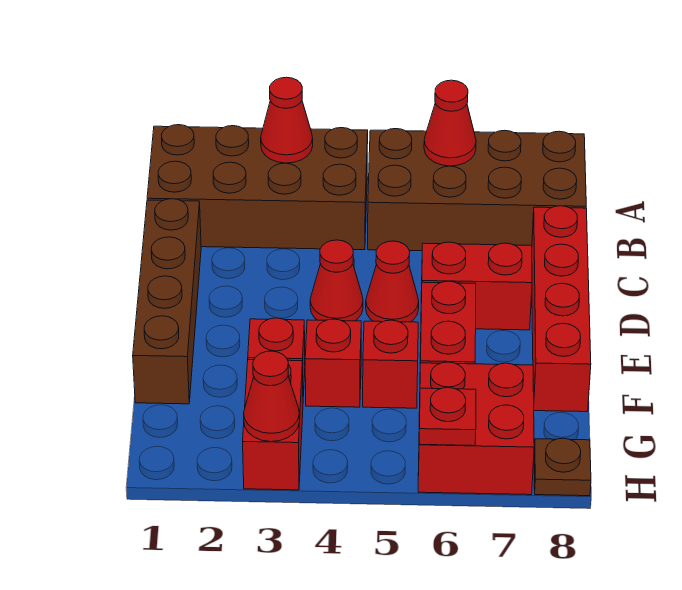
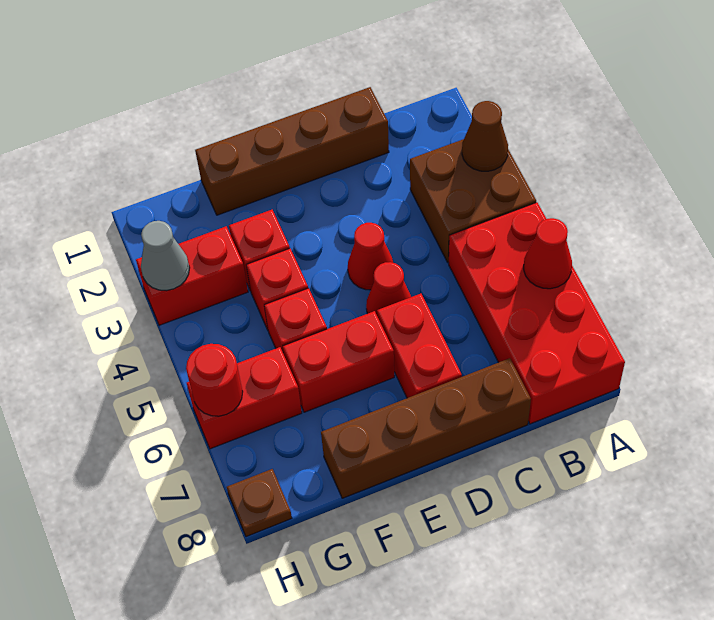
brown 2x4 brick [147,125,368,250] -> brown 2x2 brick [410,139,536,262]
red 1x1 cone [261,77,313,163] -> brown 1x1 cone [462,101,508,171]
brown 2x4 brick [368,129,586,251] -> red 2x4 brick [449,202,625,424]
red 1x4 brick [532,206,591,412] -> brown 1x4 brick [321,358,531,498]
red 2x2 brick [418,362,534,495] -> red 1x2 brick [187,347,302,449]
red 1x1 cone [244,351,300,442] -> grey 1x1 cone [141,221,190,290]
red 1x1 plate [419,388,476,446] -> red 1x1 round brick [186,344,243,416]

